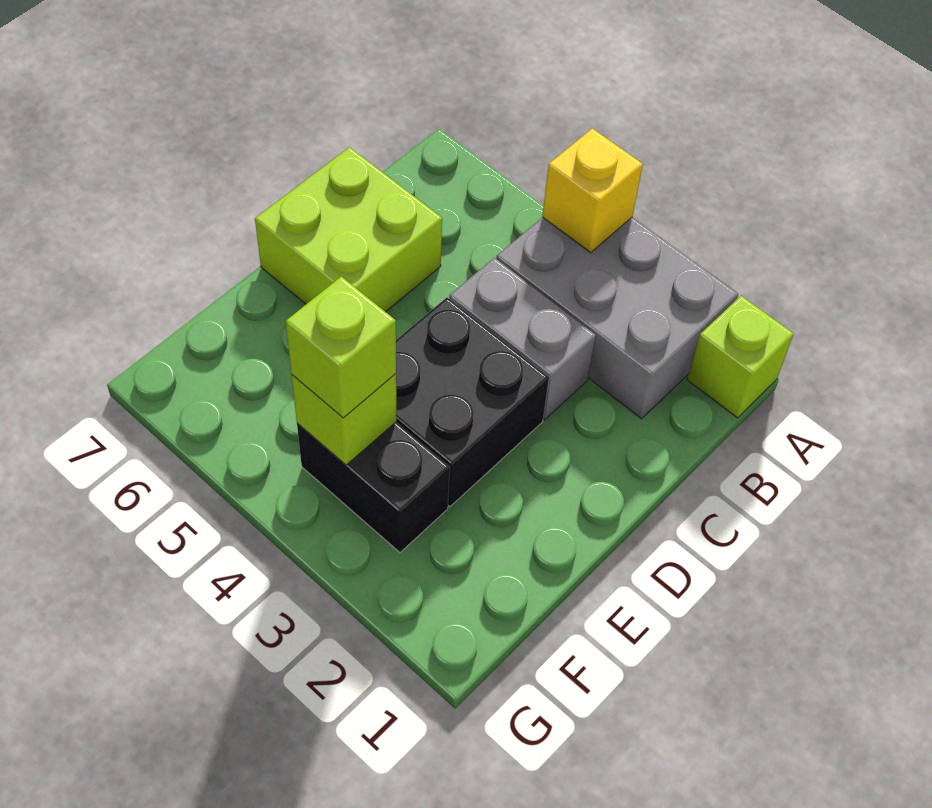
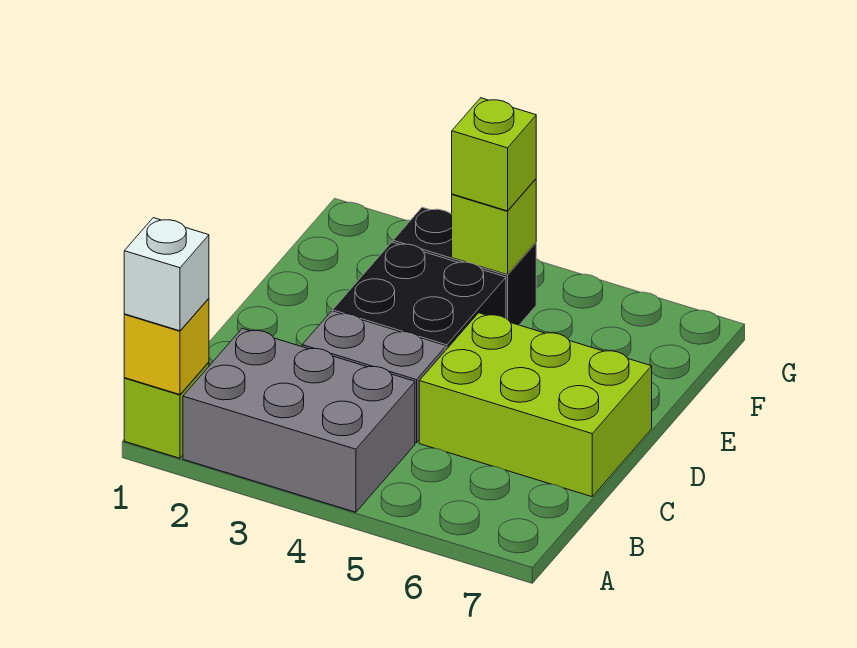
none -> white 1x1 brick [124,218,209,331]
yellow 1x1 brick [542,128,643,253] -> yellow 1x1 brick moved to [124,298,209,395]
lime 2x2 brick [255,147,442,312] -> lime 2x3 brick [419,313,652,497]

